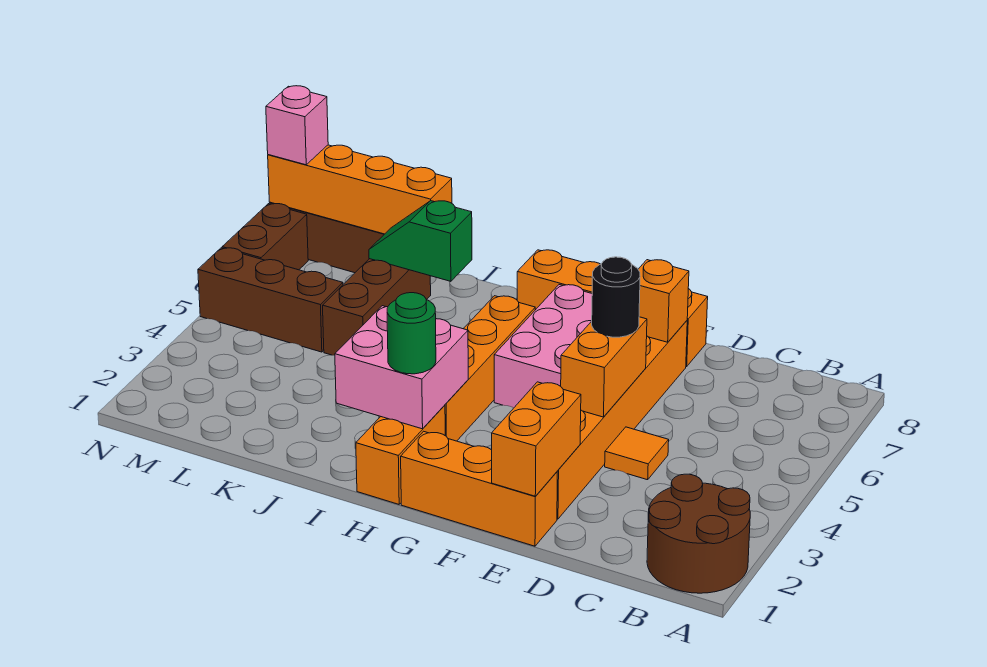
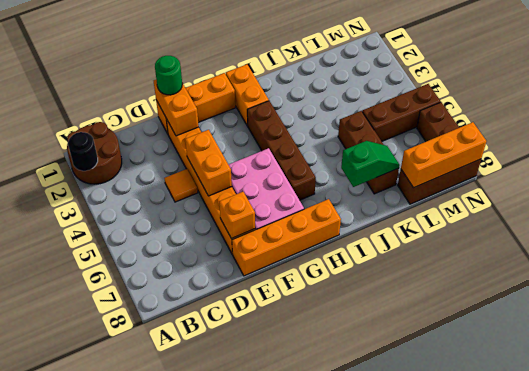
black 1x1 round brick [592,257,640,337] -> black 1x1 round brick moved to [68,132,98,171]
pink 2x2 brick [335,306,468,429] -> none
green 1x1 round brick [387,293,436,374] -> green 1x1 round brick moved to [155,56,182,95]
orange 1x4 brick [445,296,535,441] -> brown 1x4 brick [247,101,316,200]
orange 1x4 brick [268,145,452,234] -> orange 1x3 brick [401,122,486,188]
pink 1x1 brick [266,86,328,165] -> none

